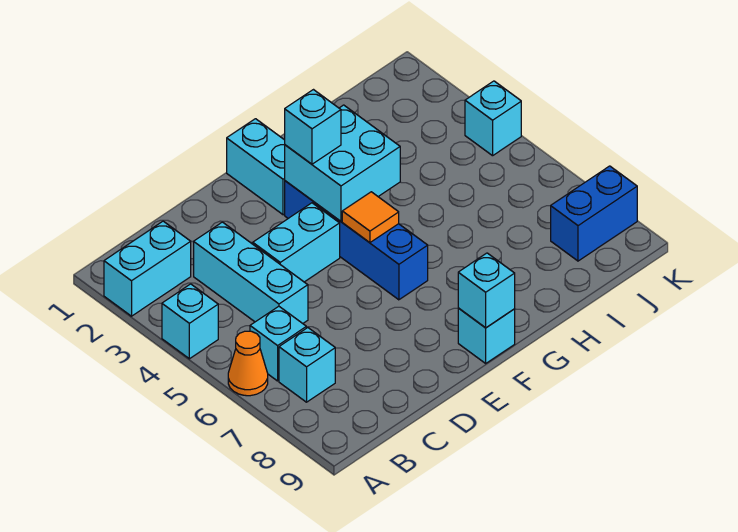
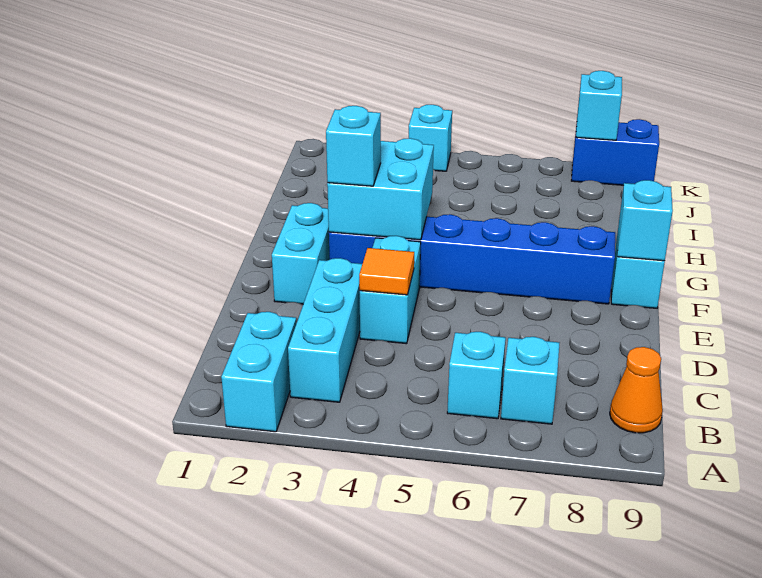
cyan 1x1 brick [162,284,218,359] -> cyan 1x1 brick moved to [576,71,622,140]
orange 1x1 cone [228,331,268,396] -> orange 1x1 cone moved to [610,347,663,433]
cyan 1x3 brick [194,222,308,323] -> cyan 1x3 brick turned to [288,258,362,402]
cyan 1x2 brick [227,119,285,215] -> cyan 1x2 brick turned to [272,203,330,304]
blue 1x4 brick [285,181,428,300] -> blue 1x6 brick [329,214,615,304]
orange 1x1 tile [342,192,399,243] -> orange 1x1 tile moved to [359,248,414,295]
blue 1x2 brick [551,166,637,261] -> blue 1x2 brick turned to [571,119,659,185]

